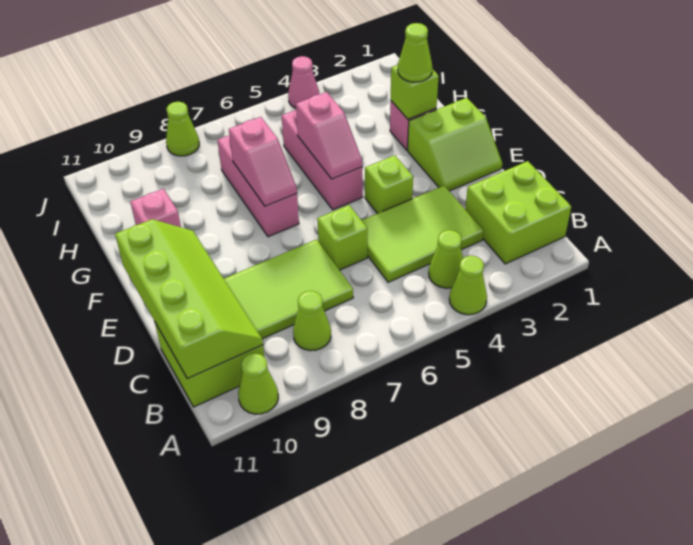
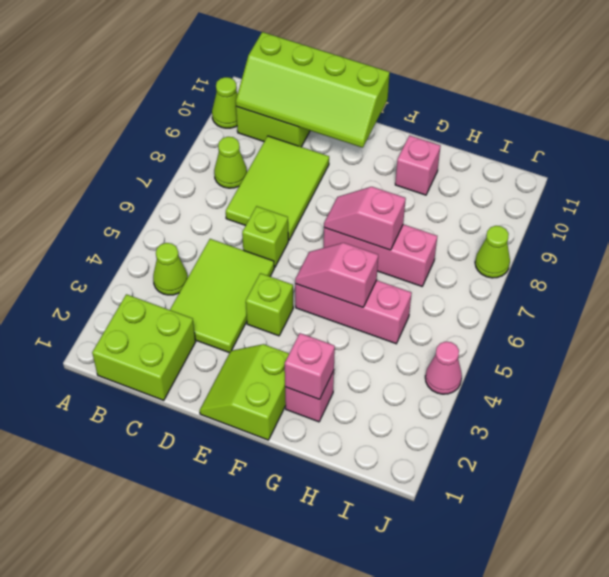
lime 1x1 cone [449,256,487,315] -> none
lime 1x1 brick [391,65,439,119] -> pink 1x1 brick [285,333,335,399]
lime 1x1 cone [398,23,432,82] -> none

